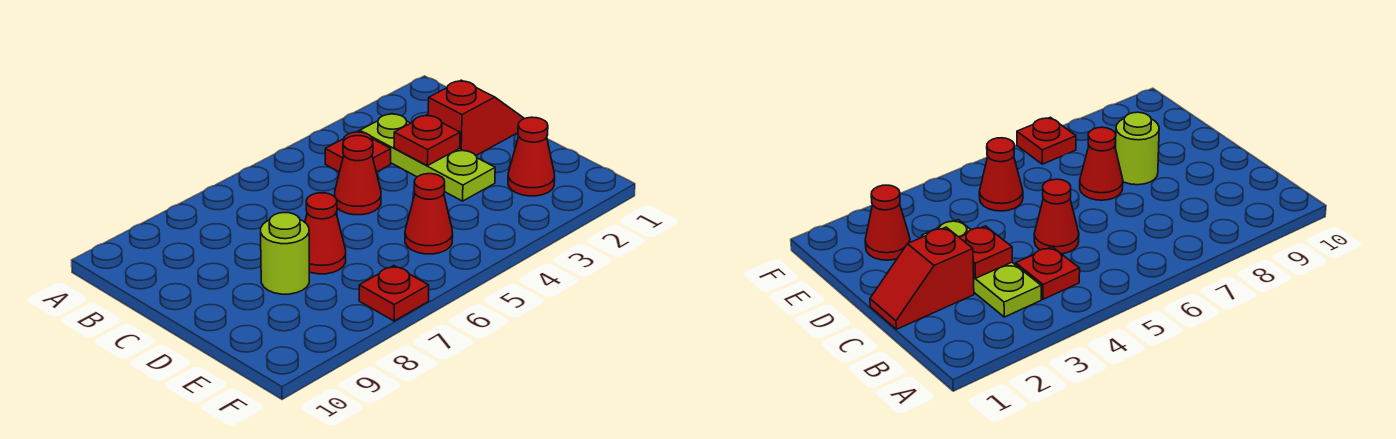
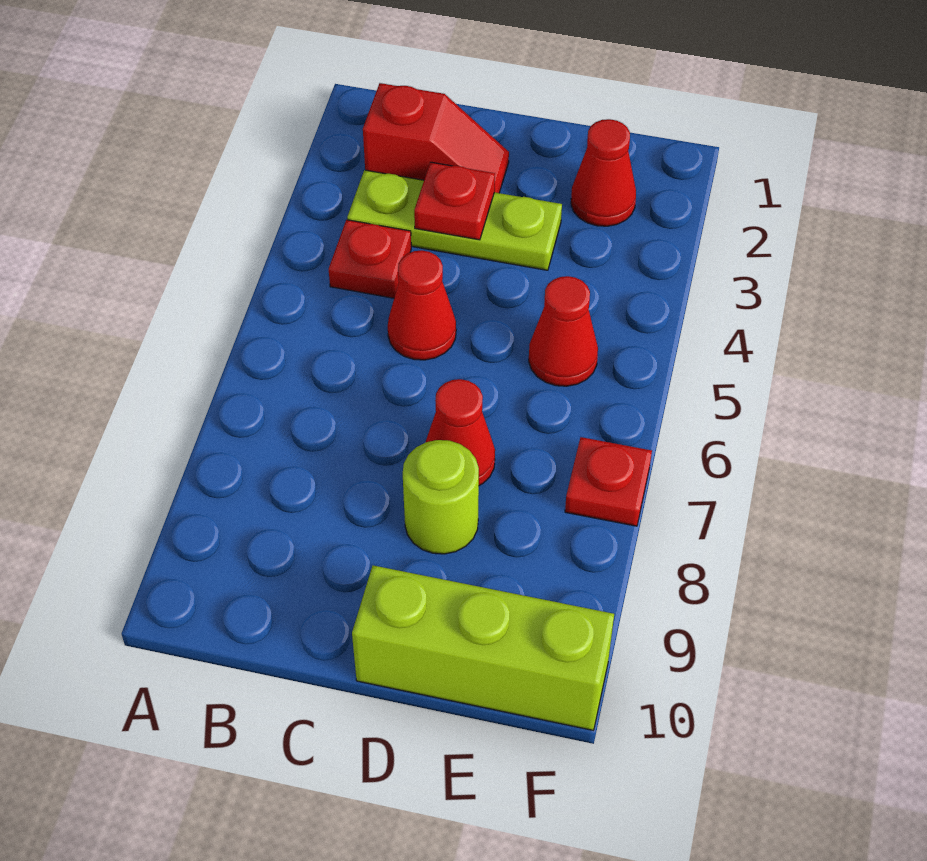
red 1x2 slope [428,80,524,155] -> red 1x2 slope turned to [363,83,509,193]
none -> lime 1x3 brick [352,565,614,730]

